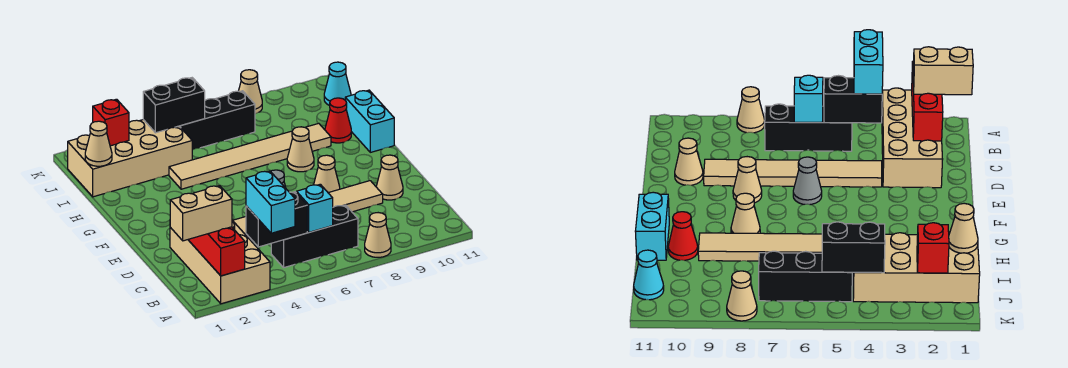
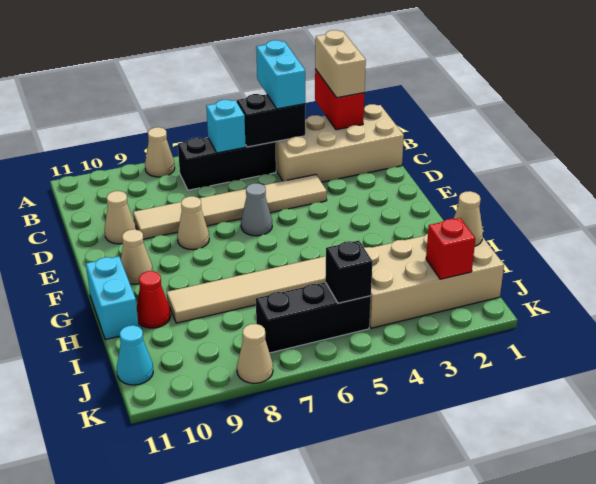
tan 2x4 brick [170,220,270,304] -> tan 2x4 brick turned to [276,104,404,182]
red 1x3 brick [188,227,245,276] -> red 1x2 brick [315,69,364,130]
tan 1x2 brick [170,186,232,241] -> tan 1x2 brick turned to [315,30,366,98]
tan 1x1 cone [287,127,314,172] -> tan 1x1 cone moved to [121,229,153,284]
black 1x2 brick [143,78,205,133] -> black 1x1 brick [325,241,373,303]

